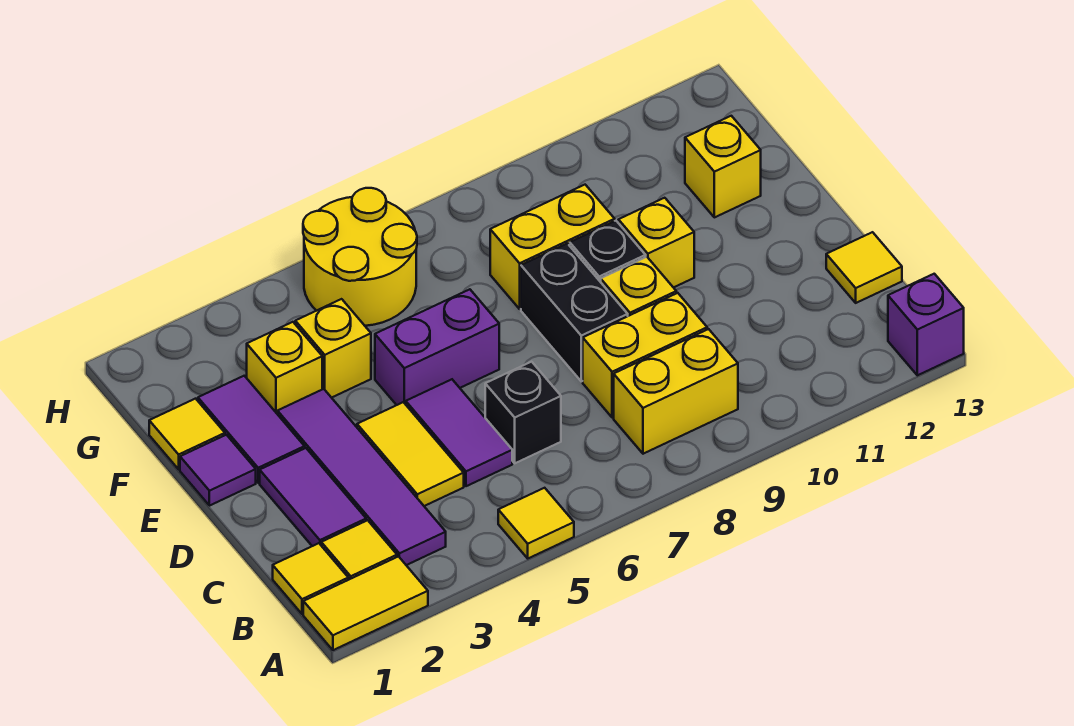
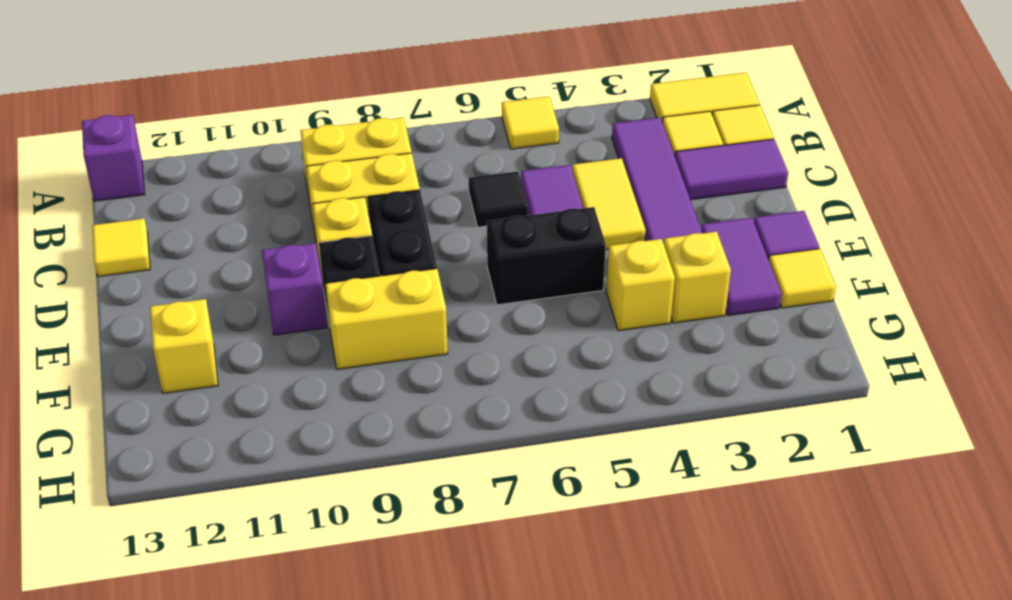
purple 1x2 tile [260,448,366,546] -> purple 1x2 tile turned to [675,139,788,200]
black 1x1 brick [485,362,561,463] -> black 1x1 tile [469,171,528,227]
purple 1x2 brick [375,289,499,405] -> black 1x2 brick [487,207,606,305]
yellow 1x1 brick [618,198,694,288] -> purple 1x1 brick [262,243,327,335]
yellow 2x2 round brick [303,188,417,326] -> none

